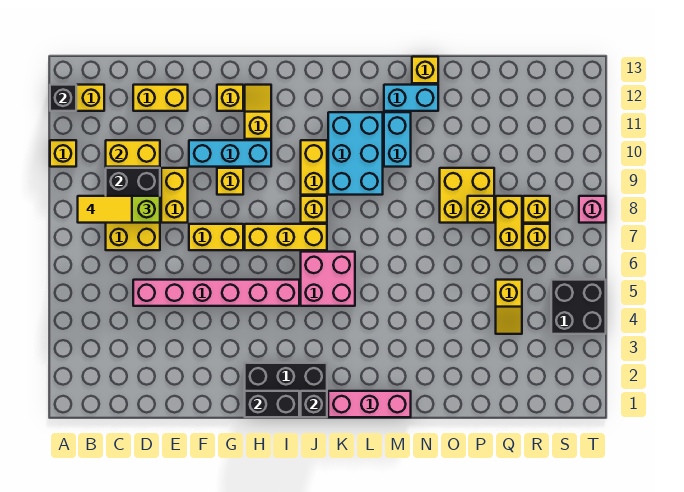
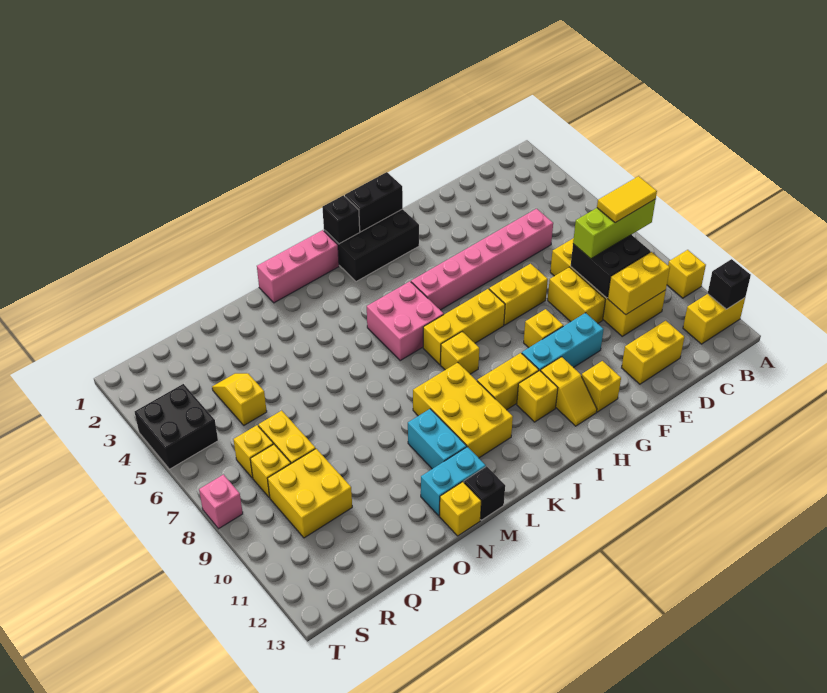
yellow 1x2 brick [301,140,327,195] -> yellow 1x2 brick turned to [477,353,539,410]
cyan 2x3 brick [328,112,383,195] -> yellow 2x3 brick [413,363,513,458]
none -> black 1x1 brick [464,466,505,520]
yellow 2x2 brick [440,168,494,223] -> yellow 2x2 brick moved to [268,449,352,538]
yellow 1x1 brick [468,196,494,223] -> yellow 1x1 brick moved to [517,371,558,422]

